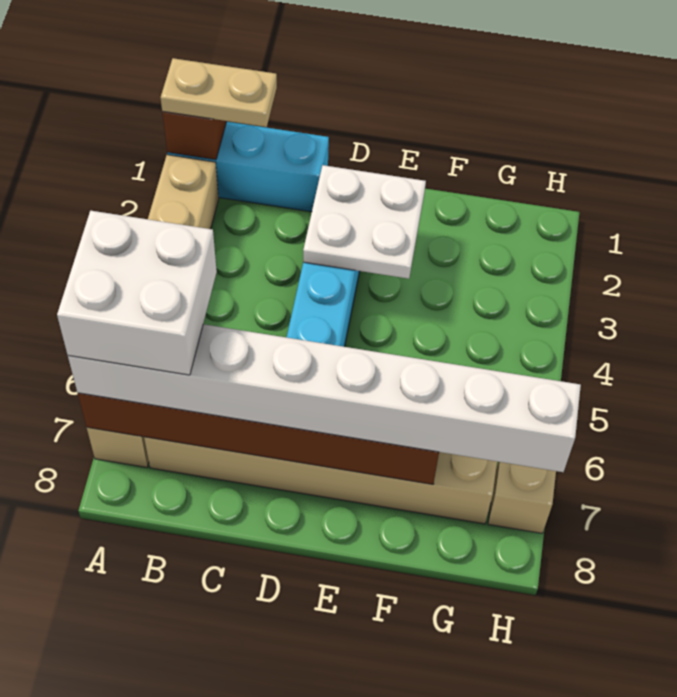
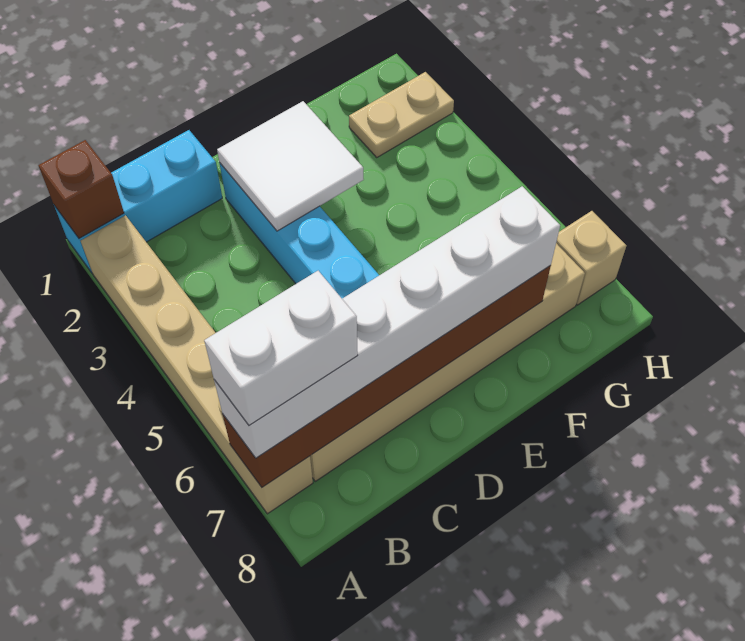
tan 1x2 plate [161,58,277,127] -> tan 1x2 plate moved to [349,72,454,157]
white 2x2 brick [57,211,217,375] -> white 1x2 brick [204,271,358,425]
white 1x8 brick [68,324,581,472] -> white 1x6 brick [214,186,560,458]
white 2x2 plate [303,165,426,279] -> white 2x2 tile [217,101,364,231]

